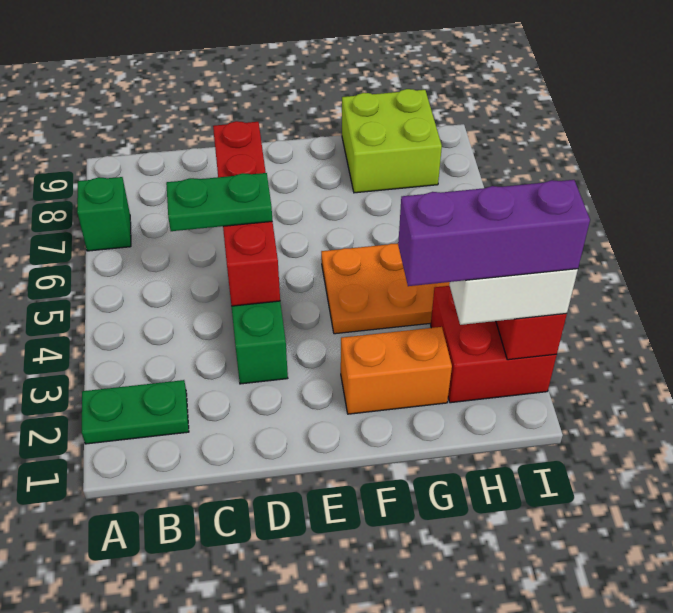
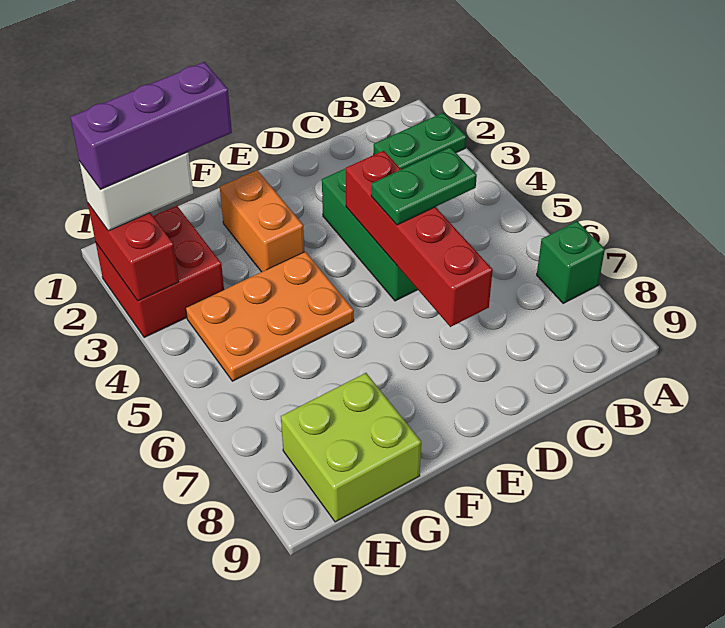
orange 1x2 brick [341,327,452,414] -> orange 1x2 brick turned to [220,170,304,272]

